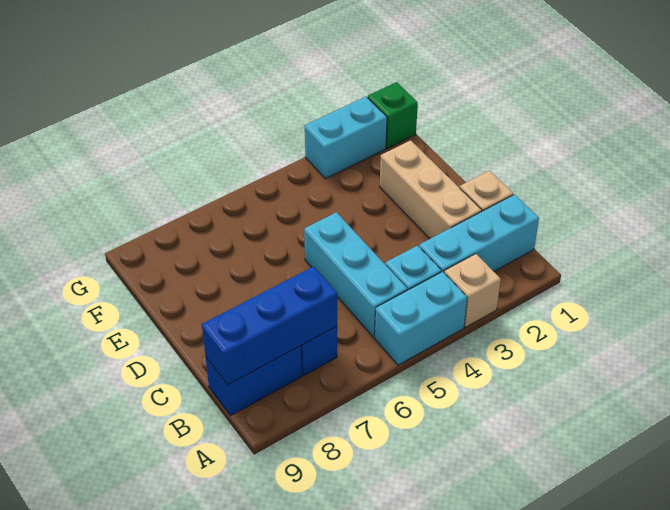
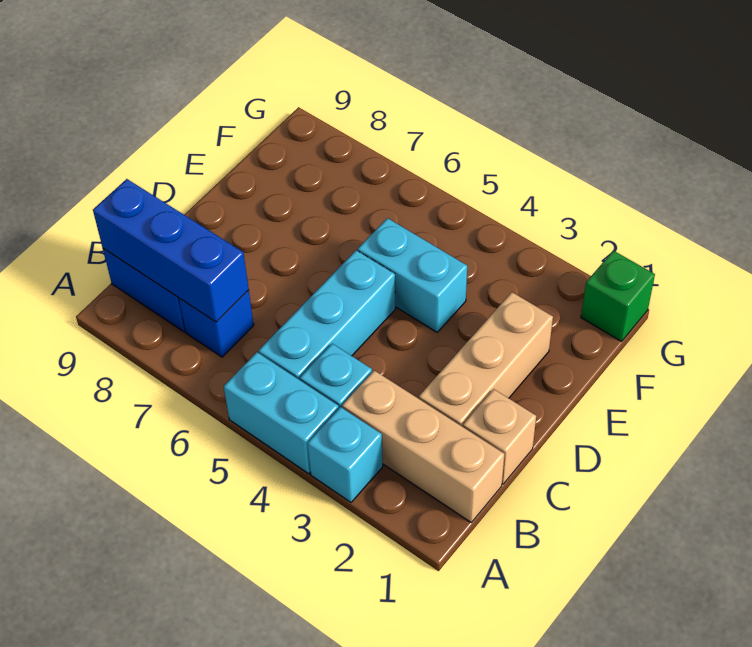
tan 1x1 brick [444,254,501,327] -> cyan 1x1 brick [308,407,383,502]
cyan 1x3 brick [419,194,539,272] -> tan 1x3 brick [342,371,504,522]
cyan 1x2 brick [305,97,387,179] -> cyan 1x2 brick moved to [358,218,467,332]

